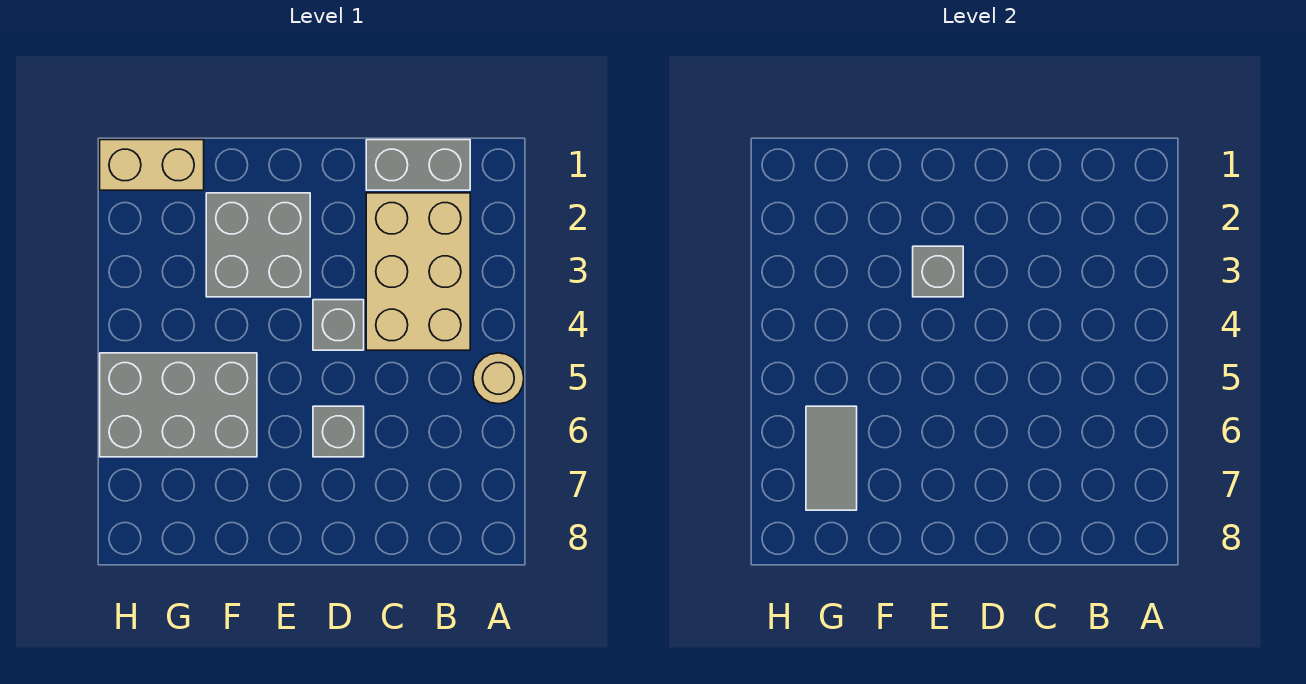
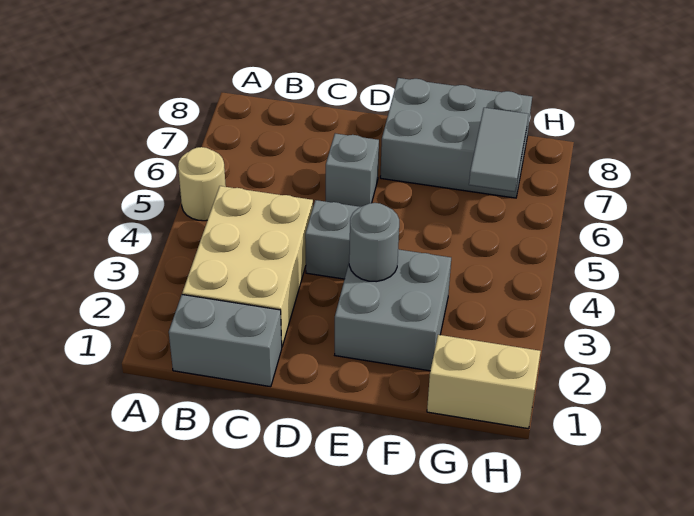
grey 1x1 brick [913,246,963,297] -> grey 1x1 round brick [349,203,399,282]
grey 2x3 brick [100,353,257,457] -> grey 2x3 brick moved to [380,78,532,198]

